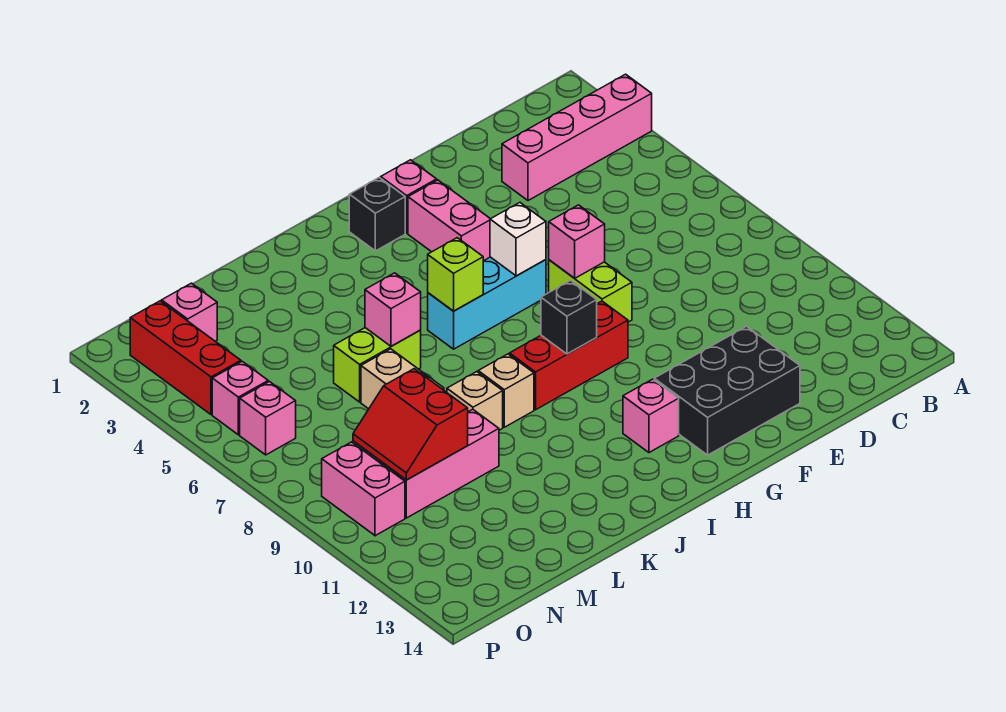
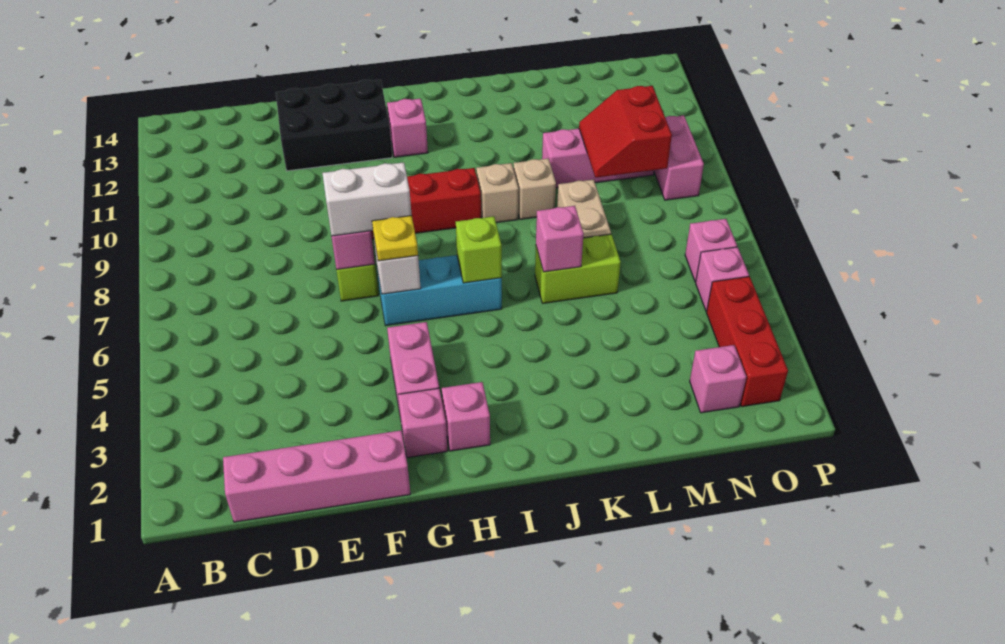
pink 1x4 brick [502,74,652,201] -> pink 1x4 brick moved to [223,430,410,522]
none -> white 1x2 brick [322,162,412,236]
none -> yellow 1x1 plate [372,216,418,261]
black 1x1 brick [349,178,405,251] -> pink 1x1 brick [442,382,490,451]
black 1x1 brick [541,281,597,354] -> none
red 2x2 slope [353,369,468,480] -> red 2x2 slope turned to [579,86,672,178]

